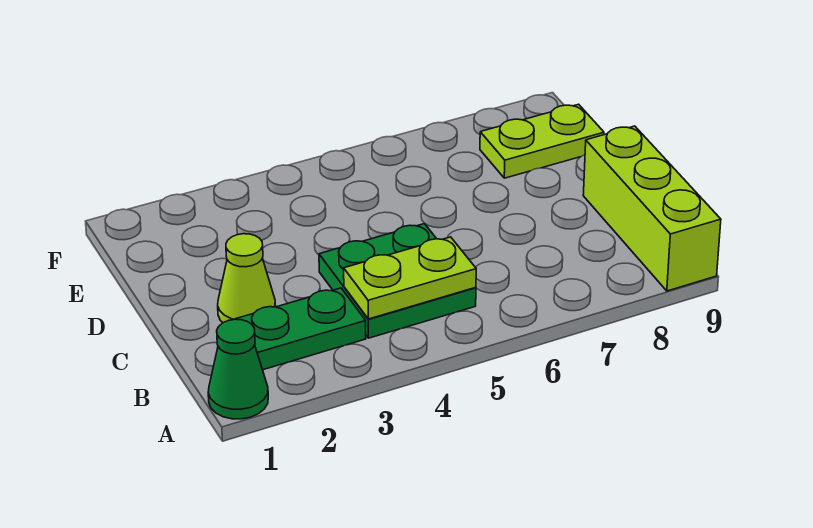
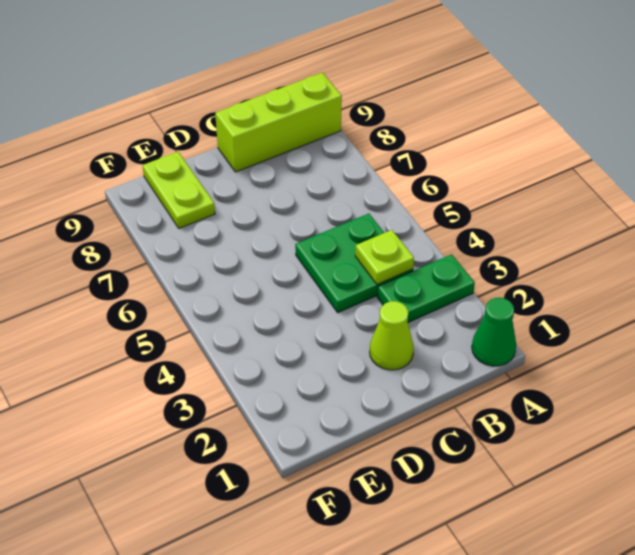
green 1x2 plate [233,288,366,370] -> green 1x2 plate turned to [377,254,475,322]
lime 1x2 plate [344,237,476,319] -> lime 1x1 plate [355,230,414,284]

